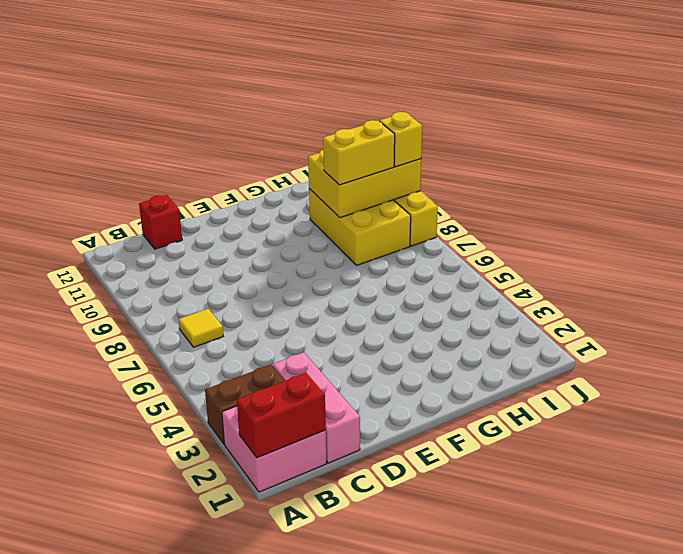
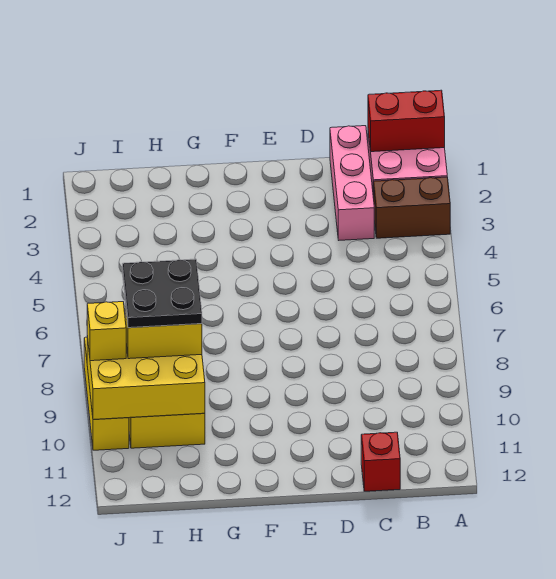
yellow 1x1 tile [179,309,223,347] -> none
none -> black 2x2 plate [122,259,202,328]

